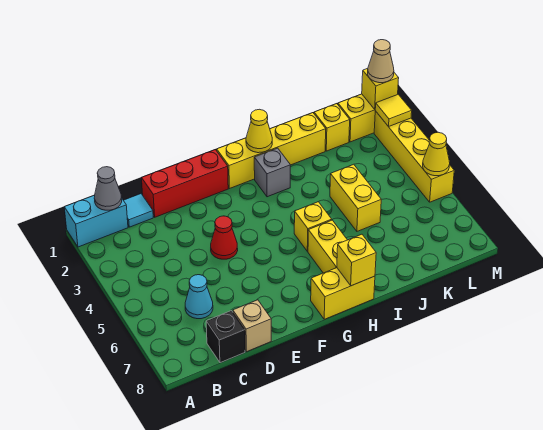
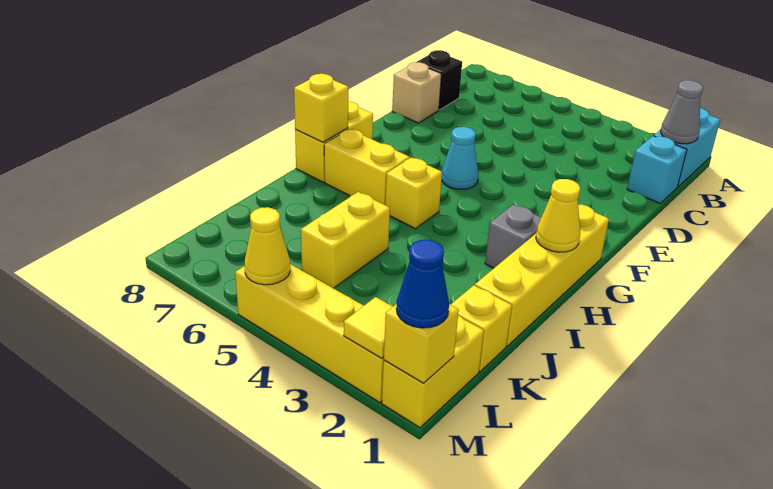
cyan 1x1 tile [123,194,153,227] -> cyan 1x1 brick [627,136,687,203]
cyan 1x1 cone [185,275,213,319] -> cyan 1x1 cone moved to [442,127,478,189]
red 1x3 brick [142,150,228,217] -> none
red 1x1 cone [211,216,238,259] -> none
yellow 1x2 brick [330,164,381,231] -> yellow 1x2 brick turned to [301,192,390,288]
tan 1x1 cone [368,40,394,83] -> blue 1x1 cone [396,240,449,328]

